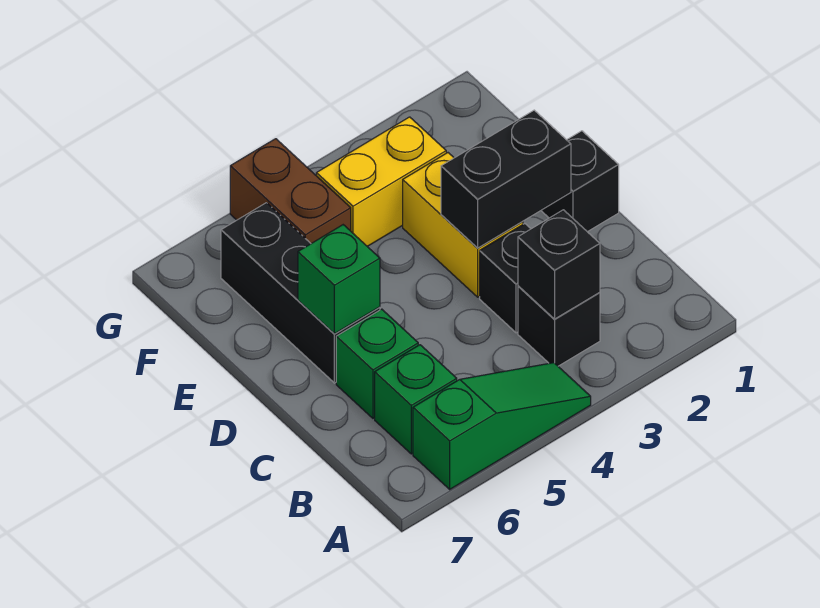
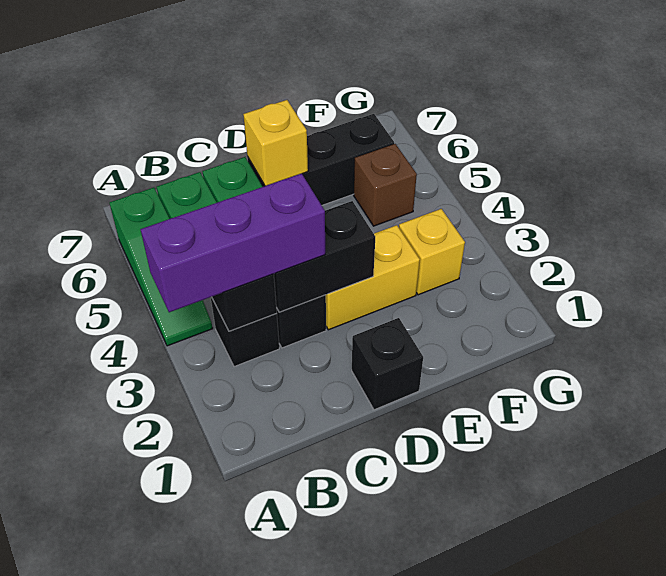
none -> purple 1x3 brick [140,174,325,312]
black 1x2 brick [441,110,571,248] -> black 1x2 brick turned to [274,201,375,312]
green 1x1 brick [298,225,380,334] -> yellow 1x1 brick [243,100,308,186]
yellow 1x2 brick [316,117,446,246] -> yellow 1x1 brick [399,209,465,295]
brown 1x2 brick [230,139,351,243] -> brown 1x1 brick [354,144,417,226]

